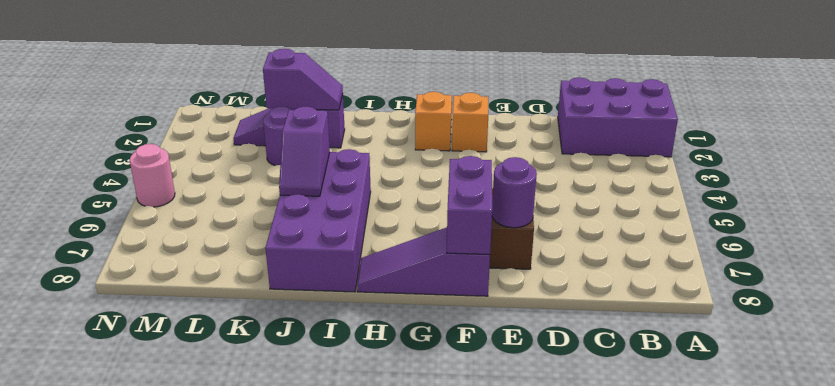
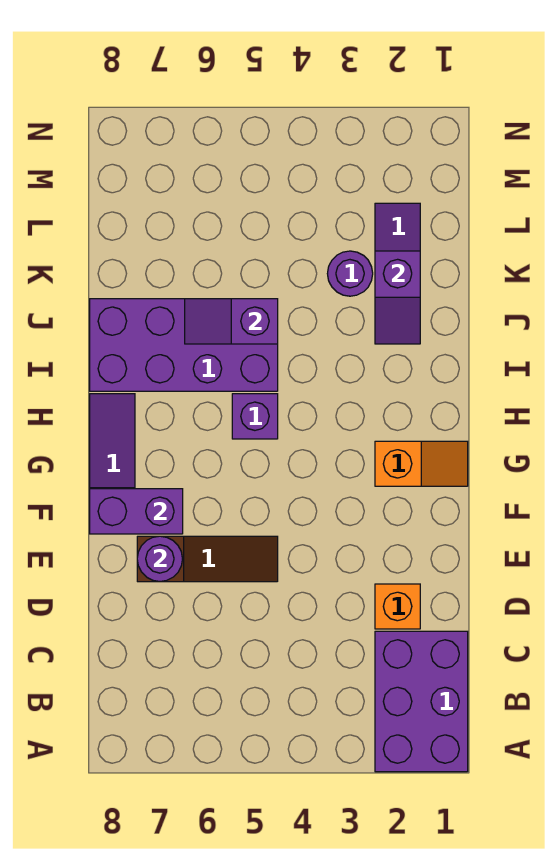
orange 1x1 brick [452,93,488,152] -> orange 1x1 brick moved to [375,584,420,629]
none -> purple 1x1 brick [232,394,278,439]
pink 1x1 round brick [130,144,175,207] -> none

